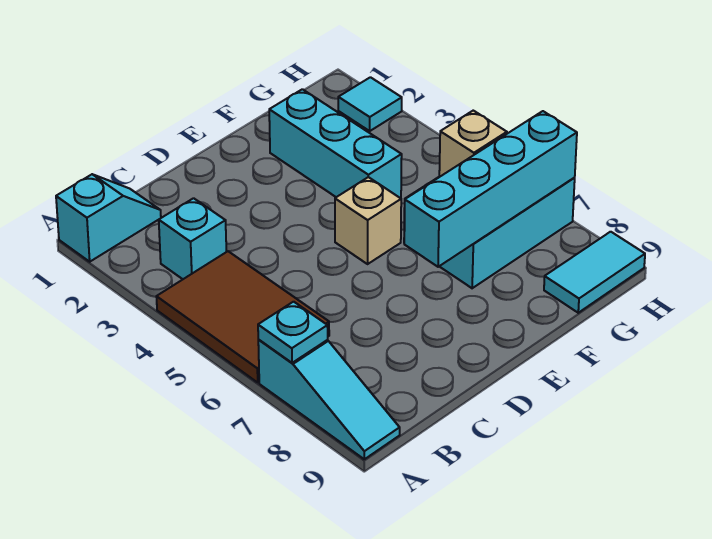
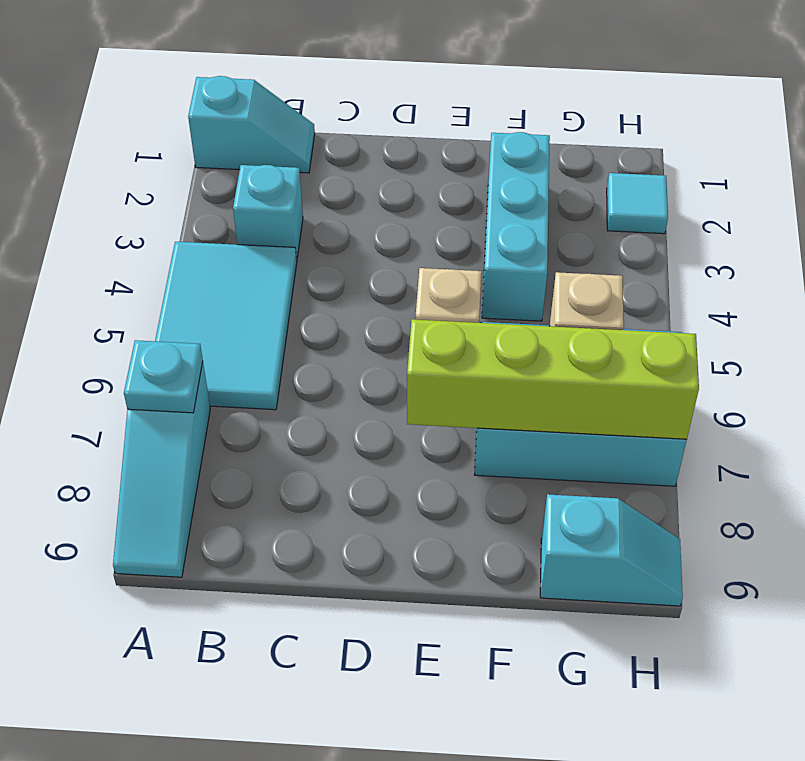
brown 2x3 tile [156,251,329,382] -> cyan 2x3 tile [155,242,297,410]
cyan 1x4 brick [404,111,577,267] -> lime 1x4 brick [407,319,699,440]
cyan 1x2 tile [544,232,645,313] -> cyan 1x2 slope [540,494,683,606]

